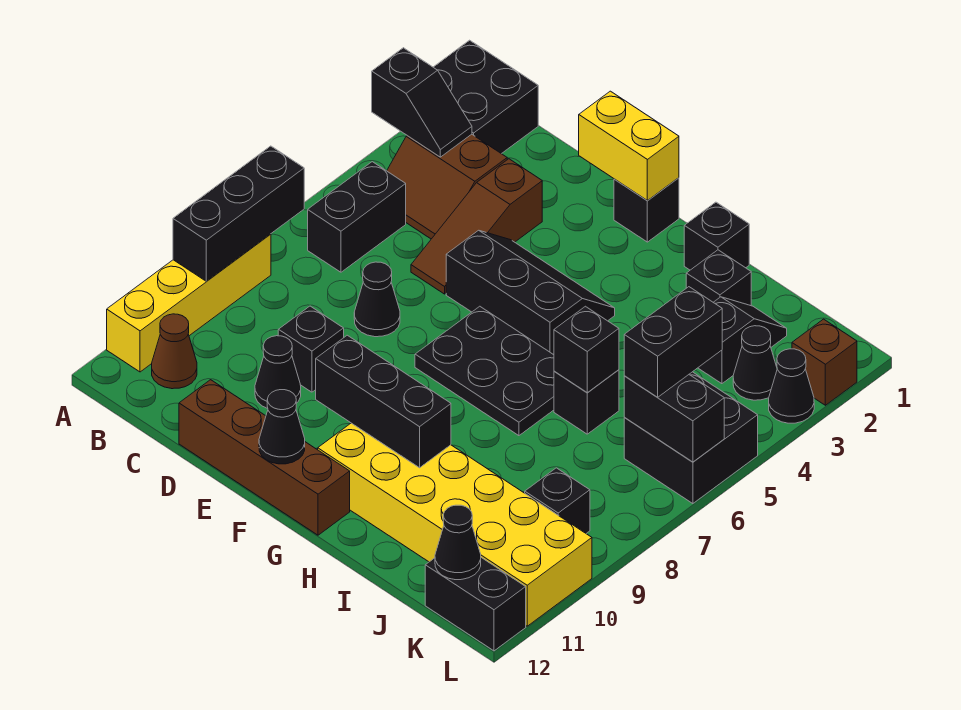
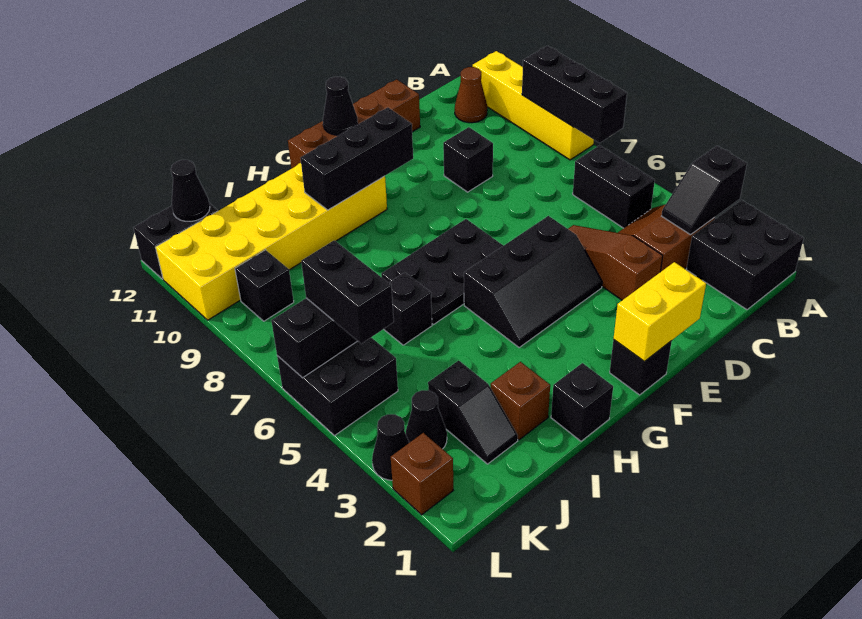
black 1x1 cone [354,262,400,337] -> none
black 1x1 cone [255,336,301,408] -> none
black 1x1 brick [686,250,751,306] -> brown 1x1 brick [491,362,550,440]
black 1x1 brick [554,306,619,392] -> none

